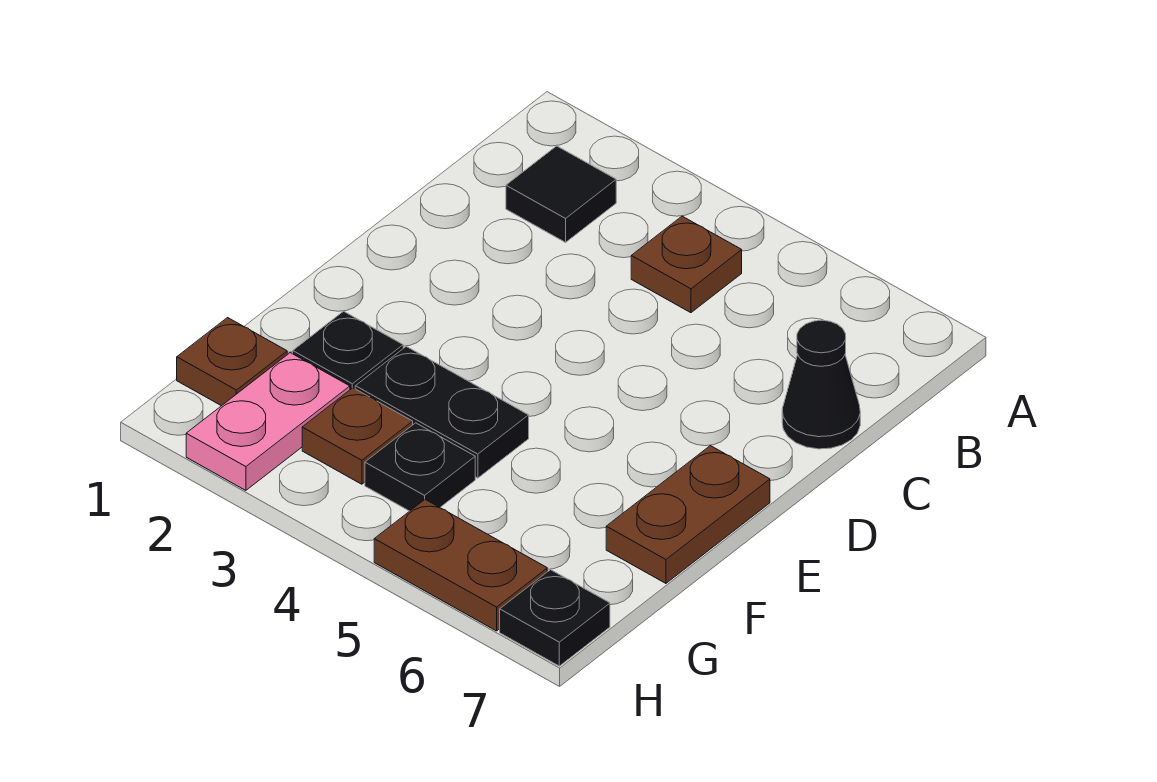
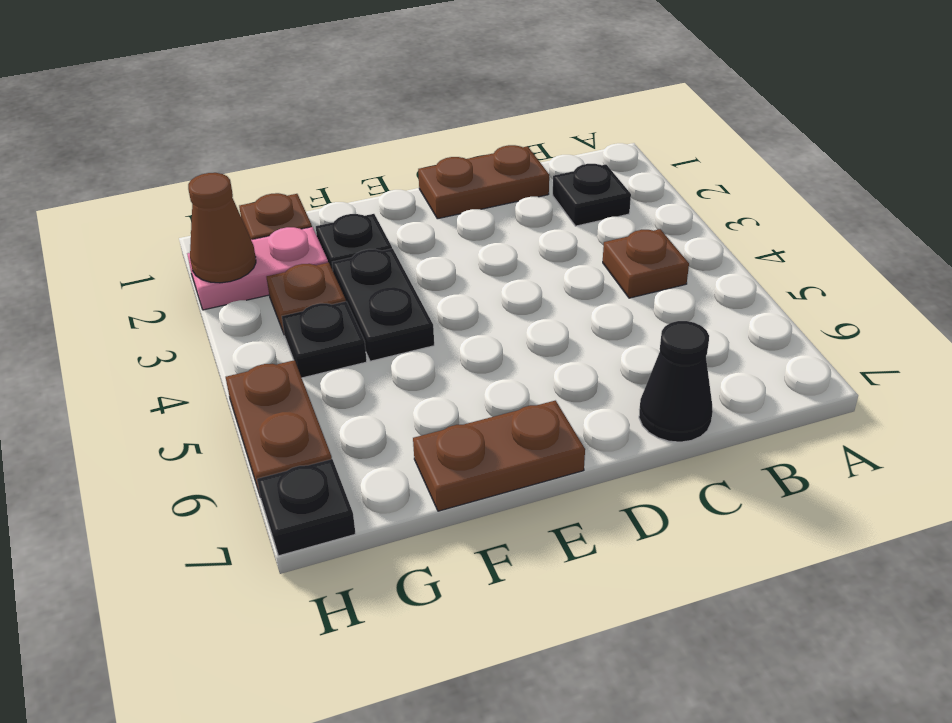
black 1x1 tile [506,146,616,242] -> black 1x1 plate [553,164,631,226]
none -> brown 1x2 plate [418,145,549,219]
none -> brown 1x1 cone [188,173,256,283]

